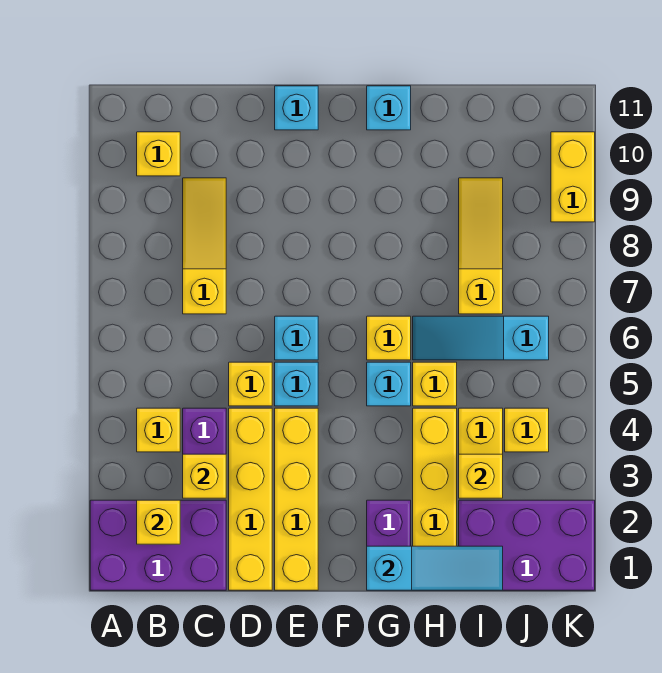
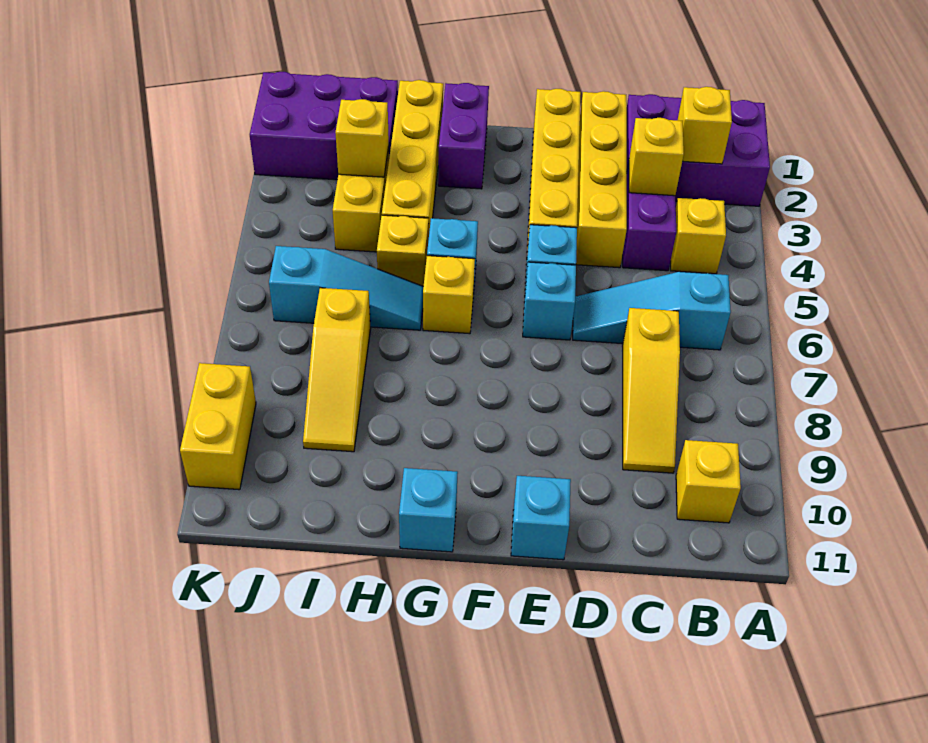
yellow 1x1 brick [229,362,272,406] -> none
cyan 1x3 slope [367,546,503,590] -> cyan 1x3 slope moved to [573,272,731,350]
yellow 1x1 brick [505,408,549,452] -> none

